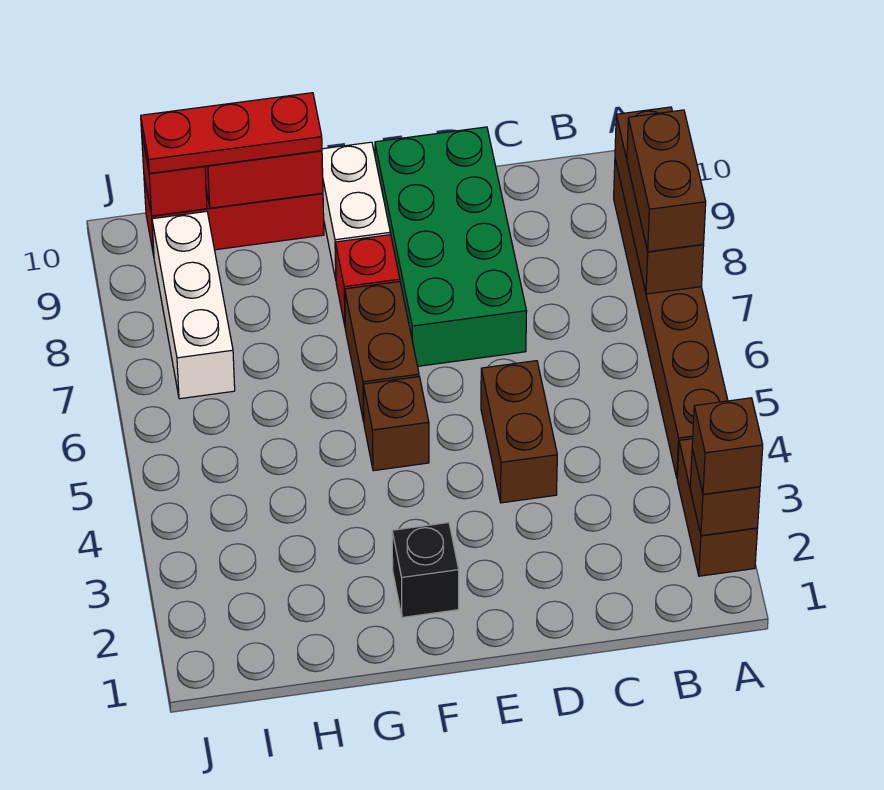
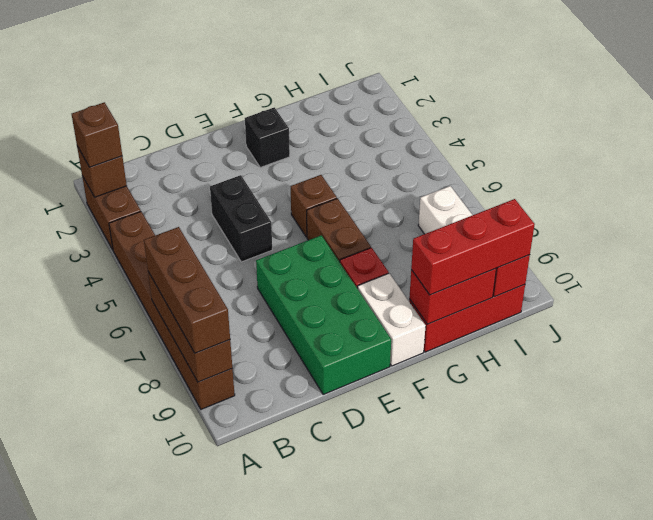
brown 1x2 brick [627,110,706,252] -> brown 1x3 brick [144,227,230,353]
brown 1x2 brick [481,361,557,503] -> black 1x2 brick [210,175,272,262]
red 1x3 plate [141,93,322,173] -> red 1x3 brick [411,199,535,295]

